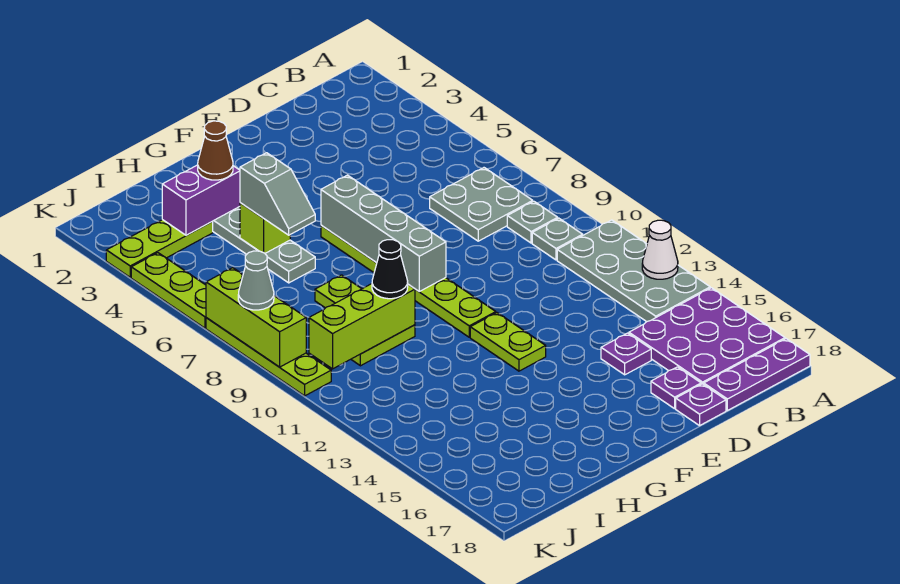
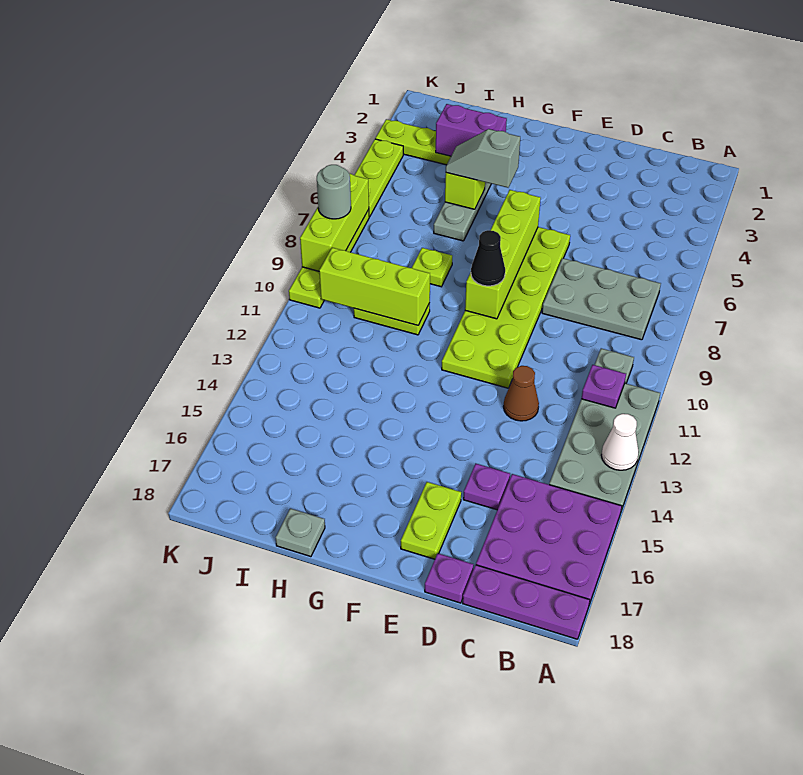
grey 2x2 plate [430,168,533,241] -> grey 2x3 plate [542,258,661,340]
grey 1x1 plate [507,201,558,243] -> grey 1x1 plate moved to [276,508,325,557]
purple 1x1 plate [651,367,701,409] -> purple 1x1 plate moved to [581,365,626,408]
lime 1x6 plate [321,225,496,337] -> lime 2x6 plate [442,227,570,388]
grey 1x4 brick [321,175,446,291] -> lime 1x4 brick [465,190,541,319]
lime 1x2 plate [470,313,546,371] -> lime 1x2 plate moved to [401,482,461,559]
brown 1x1 cone [198,121,233,180] -> brown 1x1 cone moved to [504,366,539,421]
grey 1x2 slope [240,153,315,235] -> grey 1x2 slope turned to [446,129,520,188]
black 1x1 cone [372,240,408,299] -> black 1x1 cone moved to [471,230,505,286]
grey 1x1 cone [238,251,274,310] -> grey 1x1 round brick [317,165,351,219]

